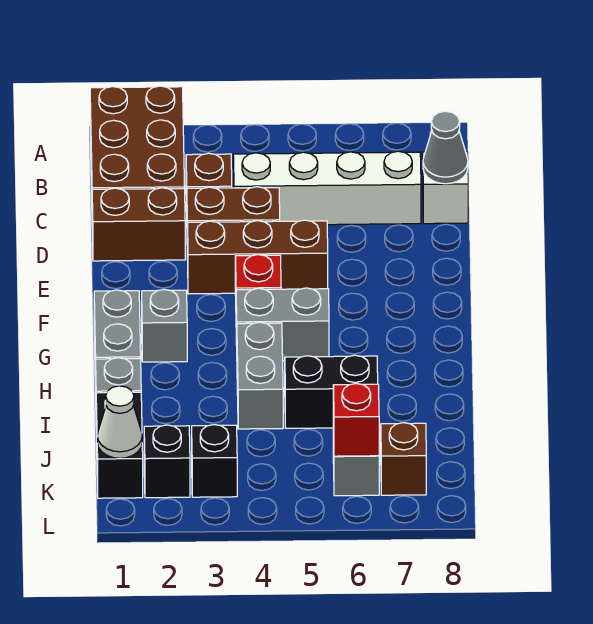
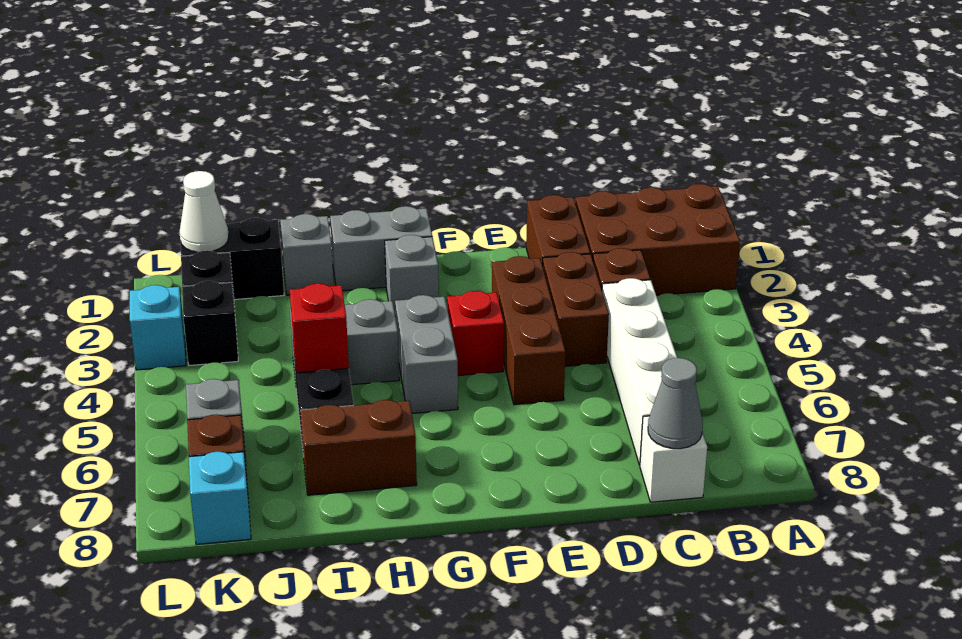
none -> brown 1x2 brick [300,400,417,495]
red 1x1 brick [333,384,379,456] -> red 1x1 brick moved to [290,284,349,373]
none -> cyan 1x1 brick [189,452,251,544]
none -> cyan 1x1 brick [130,285,186,370]

